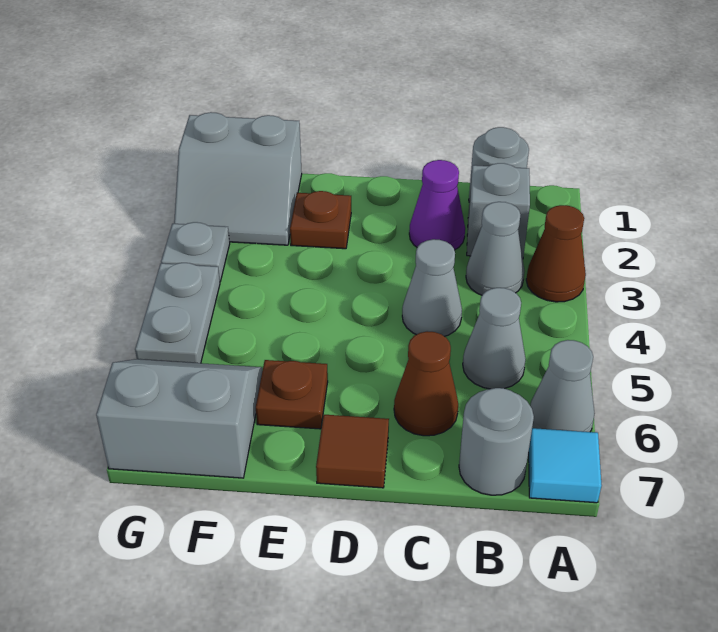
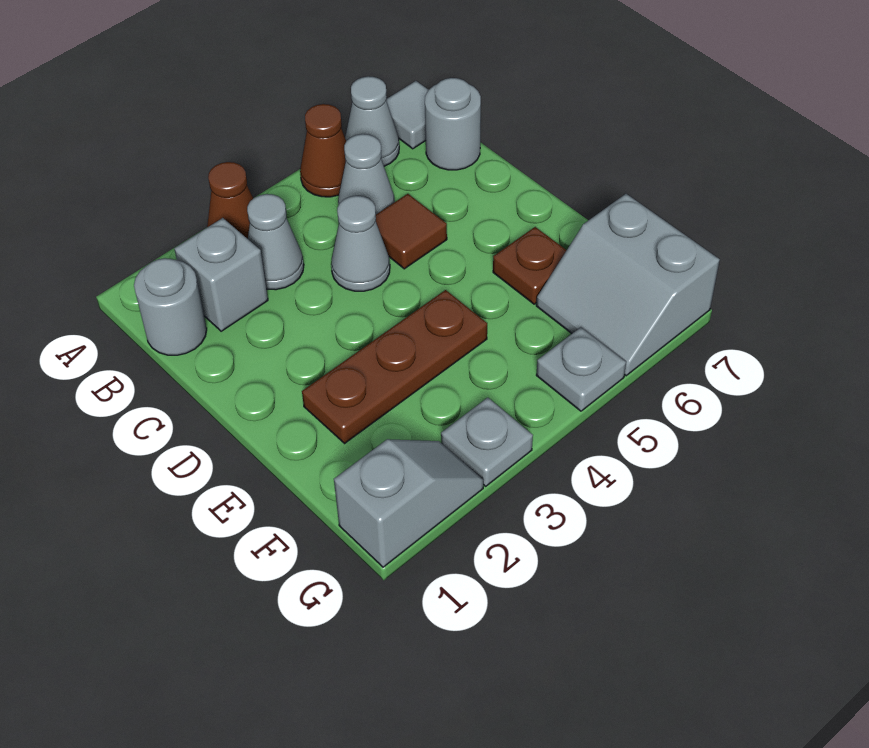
cyan 1x1 tile [529,428,602,503] -> grey 1x1 tile [386,81,428,149]
purple 1x1 cone [409,160,465,250] -> none
brown 1x1 cone [394,331,458,436] -> brown 1x1 cone moved to [300,104,346,197]
brown 1x1 tile [316,415,389,488] -> brown 1x1 tile moved to [376,194,447,269]
brown 1x1 plate [290,191,351,249] -> brown 1x3 plate [302,290,487,443]
grey 2x2 slope [174,112,302,245] -> grey 1x2 slope [334,439,484,567]
grey 1x2 plate [135,263,220,363] -> grey 1x1 plate [536,327,626,411]

